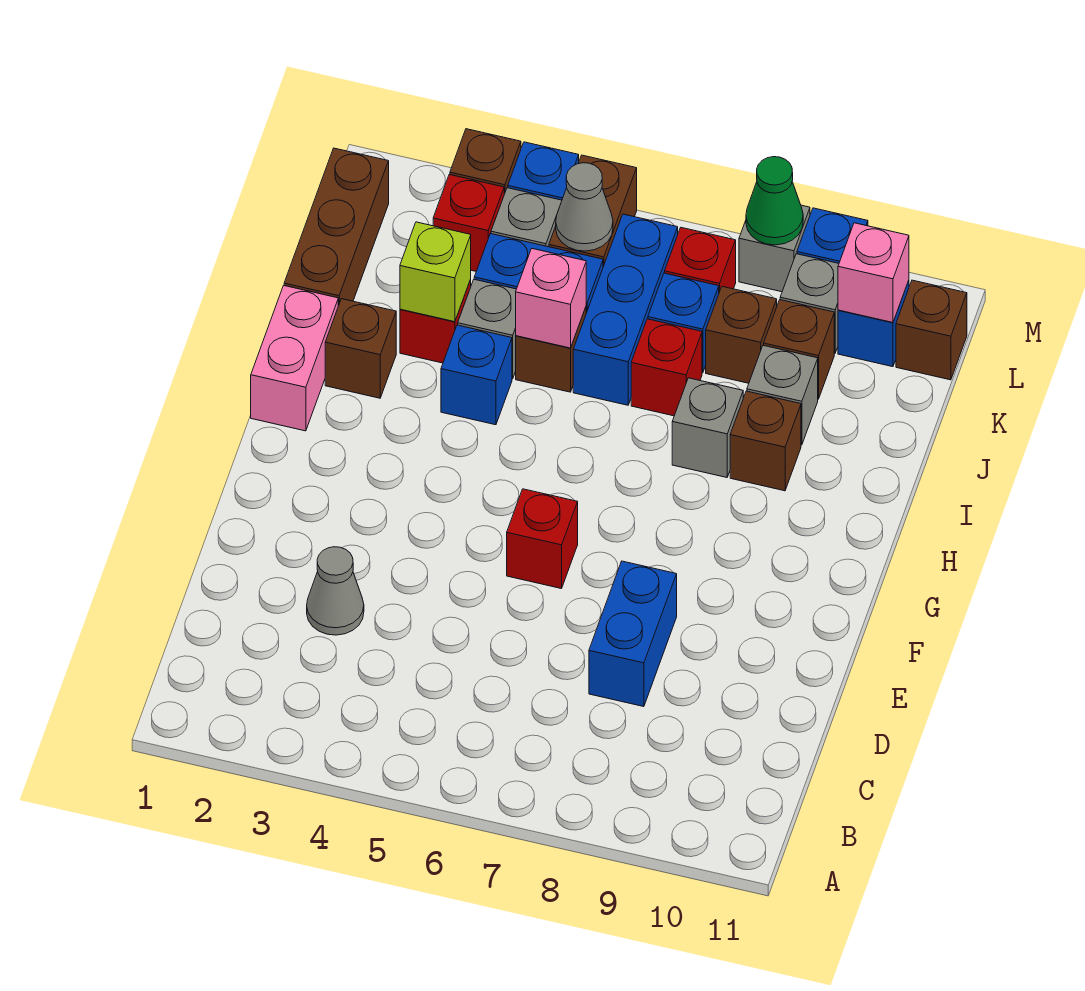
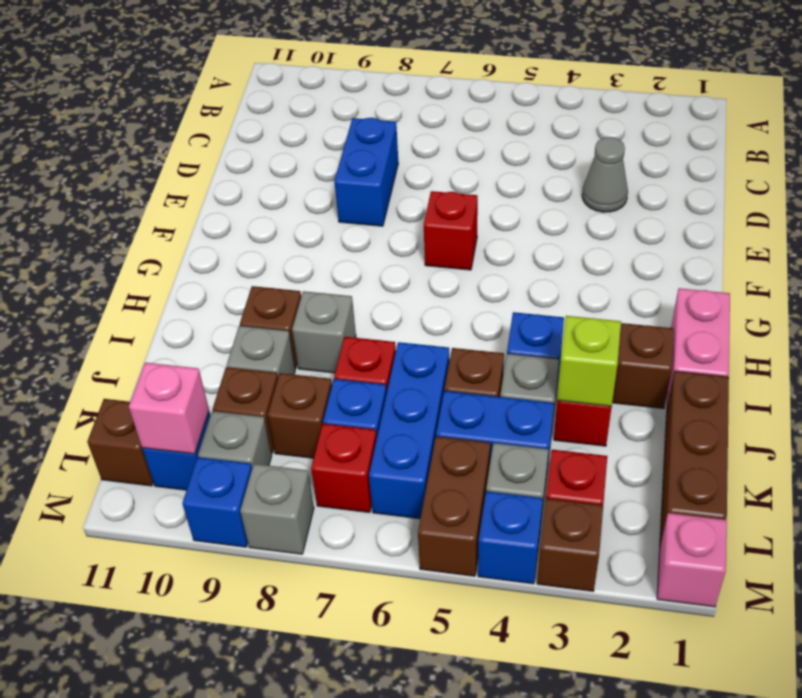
pink 1x1 brick [516,249,586,348] -> pink 1x1 brick moved to [657,513,727,607]
grey 1x1 cone [556,163,613,251] -> none
green 1x1 cone [746,157,803,245] -> none

